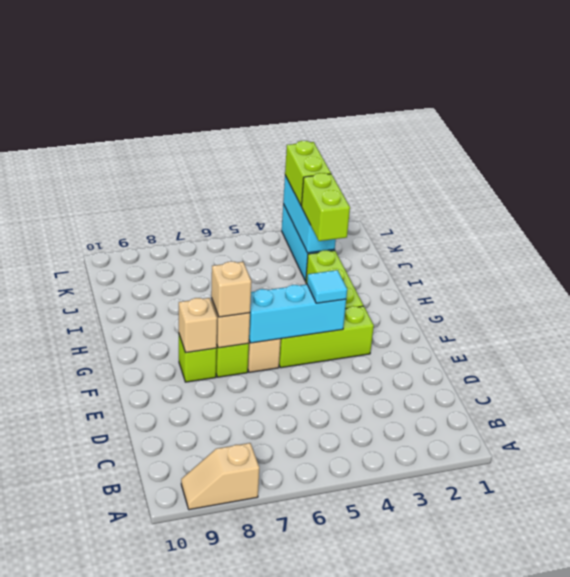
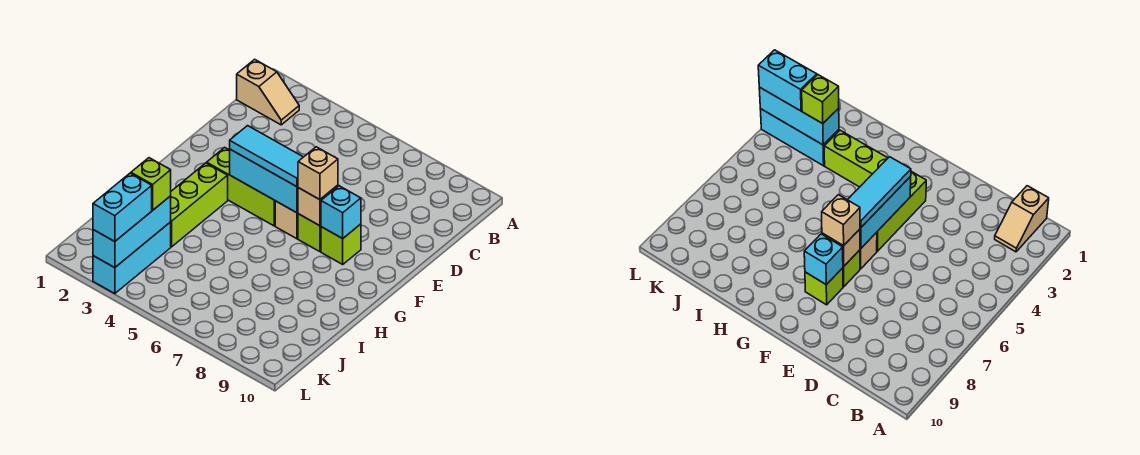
tan 1x2 slope [181,443,259,510] -> tan 1x2 slope moved to [237,59,299,125]
cyan 1x1 tile [307,270,347,303] -> cyan 1x3 tile [230,126,303,187]
tan 1x1 brick [179,298,217,353] -> cyan 1x1 brick [321,186,361,238]
lime 1x2 brick [302,173,350,241] -> lime 1x1 brick [131,158,171,210]
lime 1x2 brick [285,141,331,206] -> cyan 1x2 brick [93,173,152,242]

